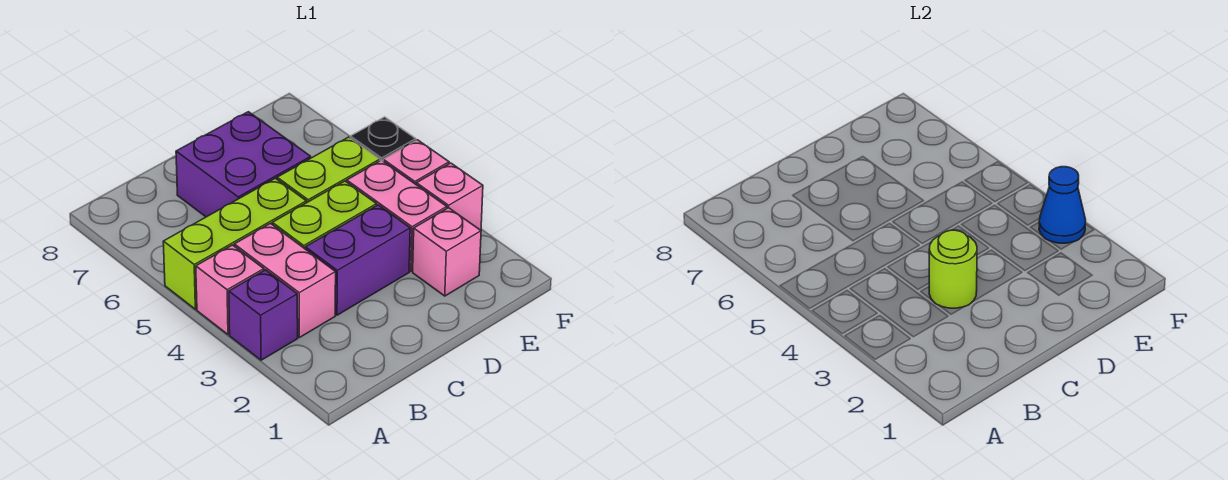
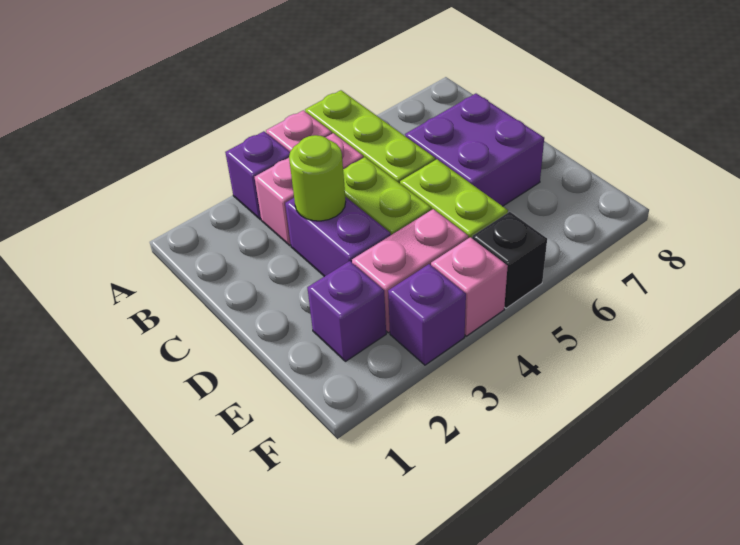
pink 1x1 brick [413,208,481,296] -> purple 1x1 brick [307,261,386,361]
pink 1x1 brick [416,163,483,230] -> purple 1x1 brick [388,264,466,365]
blue 1x1 cone [1039,167,1086,243] -> none

